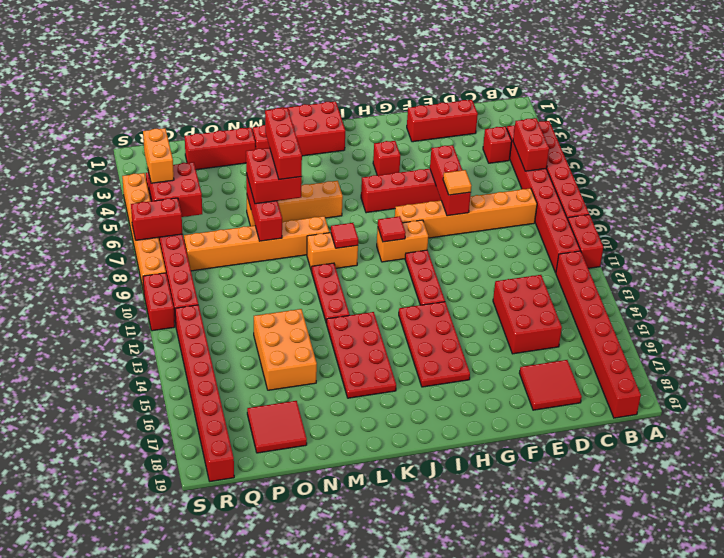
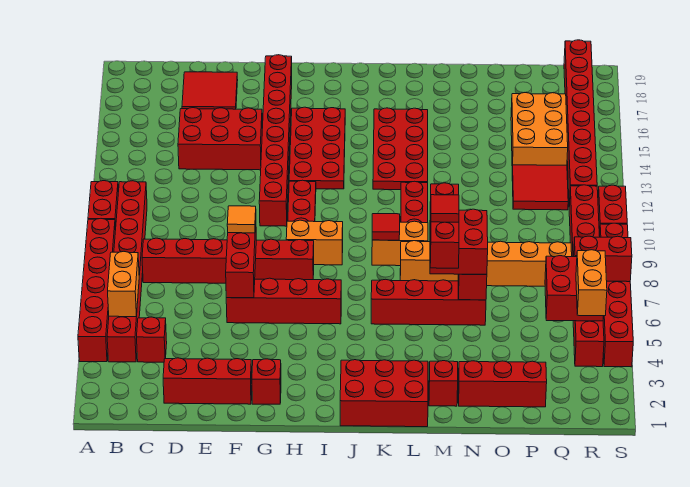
red 1x2 brick [513,118,549,171] -> orange 1x2 brick [108,252,139,317]
red 1x8 brick [556,251,641,418] -> red 1x8 brick moved to [259,55,292,226]
orange 1x6 brick [395,188,537,238] -> red 1x6 brick [142,238,314,283]
red 2x3 brick [493,275,562,354] -> red 2x3 brick turned to [178,108,262,170]
red 1x1 brick [373,141,400,175] -> red 1x1 brick moved to [252,359,281,404]
red 1x1 tile [378,216,406,242] -> red 1x1 tile moved to [431,195,459,222]
orange 1x4 brick [247,181,343,226] -> red 1x4 brick [371,279,486,325]
orange 2x3 brick [254,309,317,390] -> orange 2x3 brick moved to [511,93,568,166]
red 2x2 tile [247,401,307,453] -> red 2x2 tile moved to [512,165,568,210]
orange 1x6 brick [122,173,166,292] -> red 1x6 brick [600,223,633,367]

